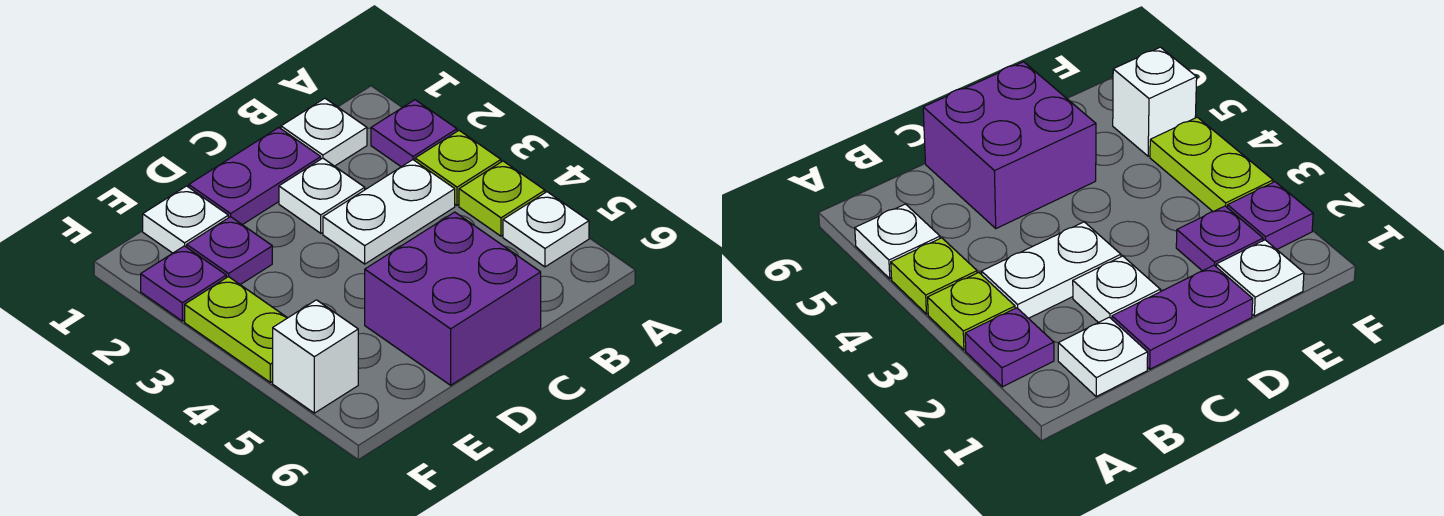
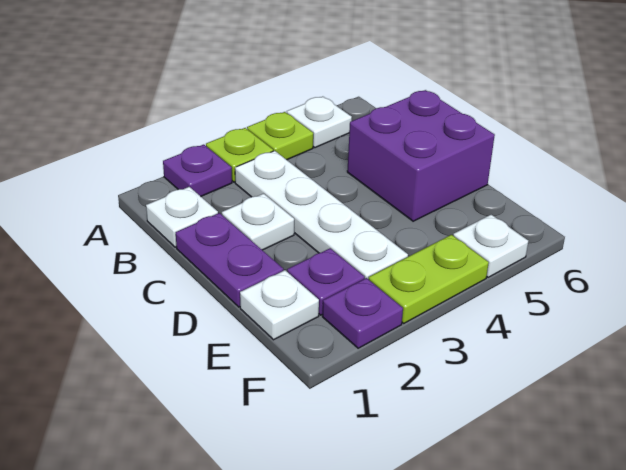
white 1x2 plate [323,160,455,264] -> white 1x4 plate [235,151,408,279]
white 1x1 brick [273,300,358,413] -> white 1x1 plate [453,215,528,277]

